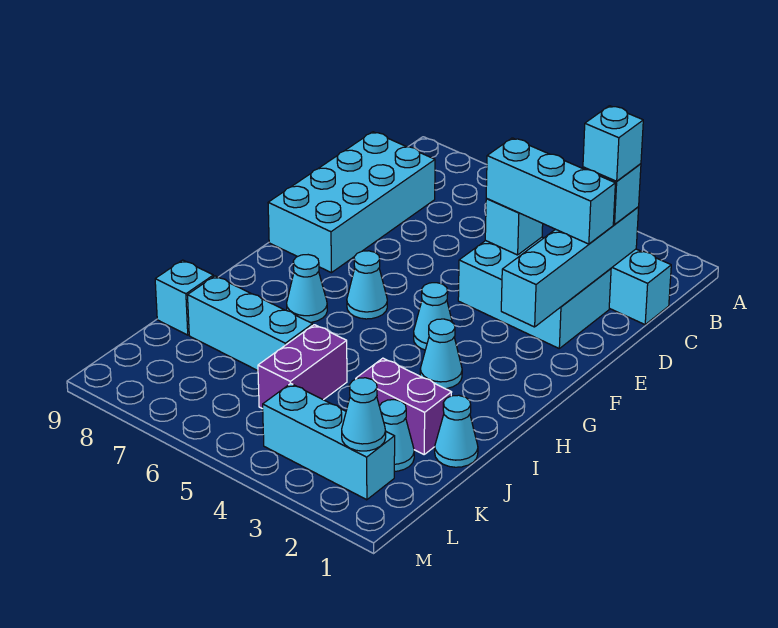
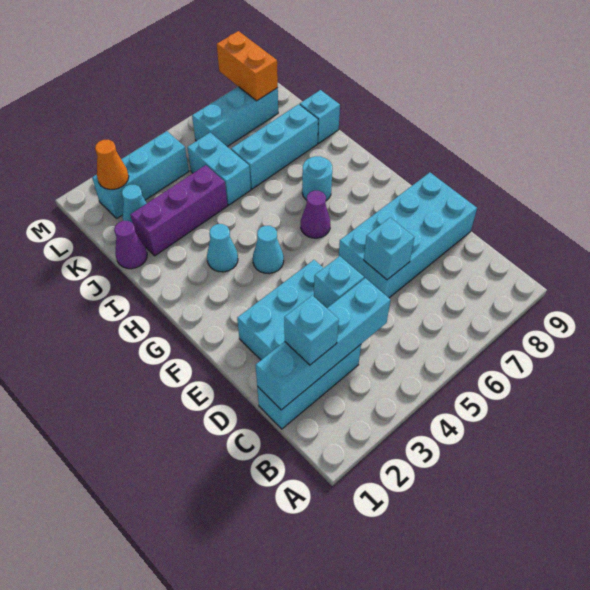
cyan 1x4 brick [501,207,639,327] -> cyan 1x4 brick turned to [256,278,391,410]
cyan 1x1 brick [583,106,643,181] -> cyan 1x1 brick moved to [364,218,414,280]
cyan 2x4 brick [268,132,435,273] -> cyan 2x4 brick turned to [339,173,477,298]
cyan 1x3 brick [486,138,615,244] -> cyan 1x3 brick moved to [192,87,278,146]
cyan 1x1 cone [347,251,387,319] -> purple 1x1 cone [301,191,330,238]
cyan 1x1 cone [287,255,327,322] -> cyan 1x1 round brick [302,156,332,201]
cyan 1x1 cone [435,395,478,467] -> purple 1x1 cone [114,221,147,269]
purple 1x2 brick [356,358,452,454] -> purple 1x3 brick [130,165,228,256]
purple 1x2 brick [258,325,347,409] -> cyan 1x2 brick [187,133,251,205]
cyan 1x1 cone [342,378,386,451] -> orange 1x1 cone [95,140,129,189]
none -> orange 1x2 brick [217,31,278,101]

